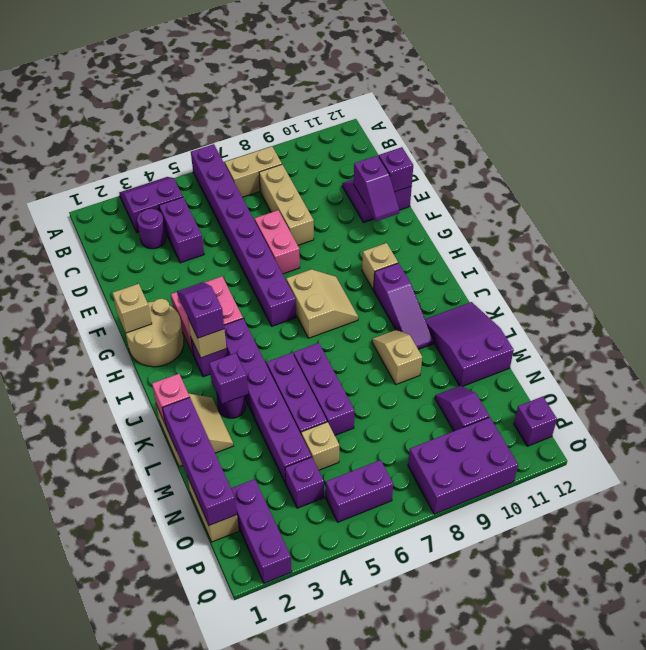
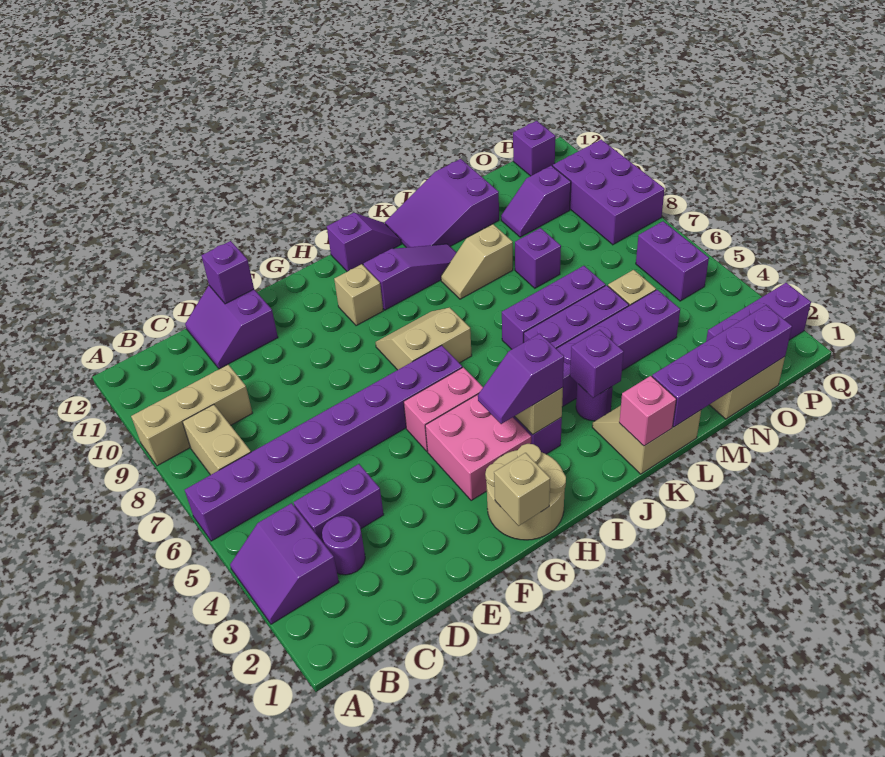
tan 1x3 brick [259,165,314,245] -> tan 1x3 brick moved to [131,365,252,466]
pink 1x2 brick [255,210,300,274] -> pink 1x2 brick moved to [404,367,483,451]
purple 1x2 slope [354,155,399,221] -> purple 1x2 slope moved to [327,213,401,272]
purple 1x1 brick [285,457,324,508] -> purple 1x1 brick moved to [515,228,561,288]

